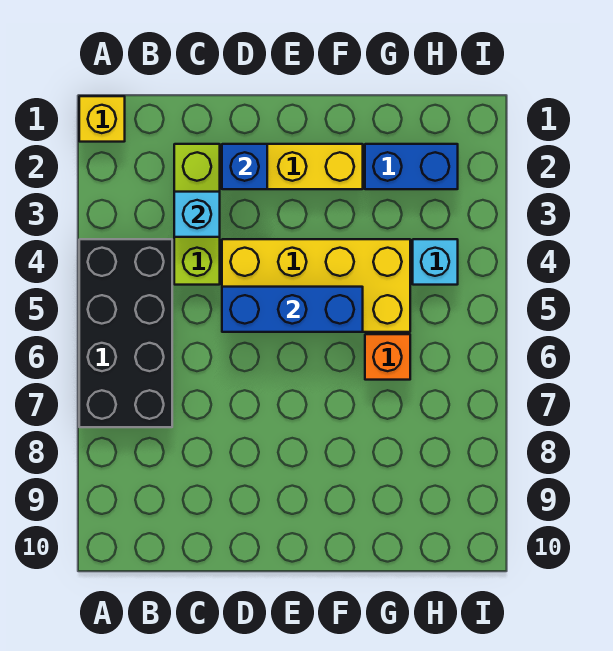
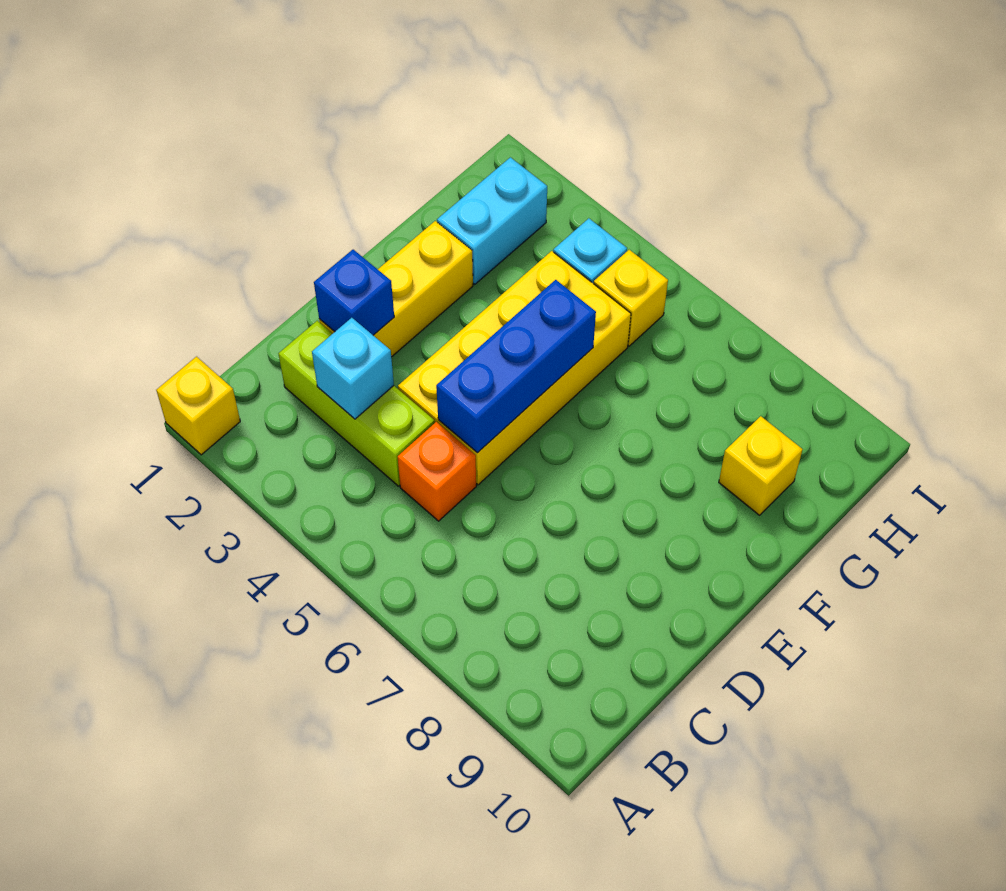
black 2x4 brick [79,239,172,427] -> none
blue 1x2 brick [365,144,458,189] -> cyan 1x2 brick [437,157,547,284]
orange 1x1 brick [365,334,410,380] -> orange 1x1 brick moved to [398,422,476,521]
none -> yellow 1x1 brick [719,416,803,515]
none -> yellow 1x1 brick [594,250,668,346]

